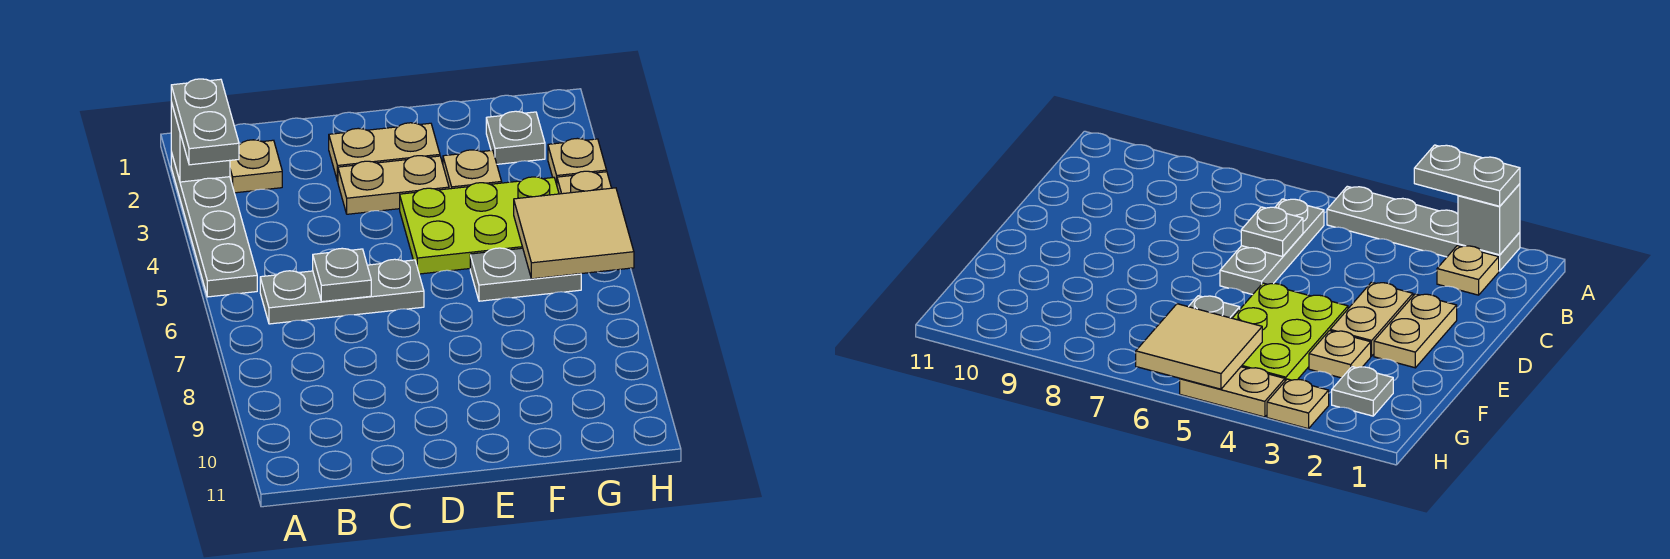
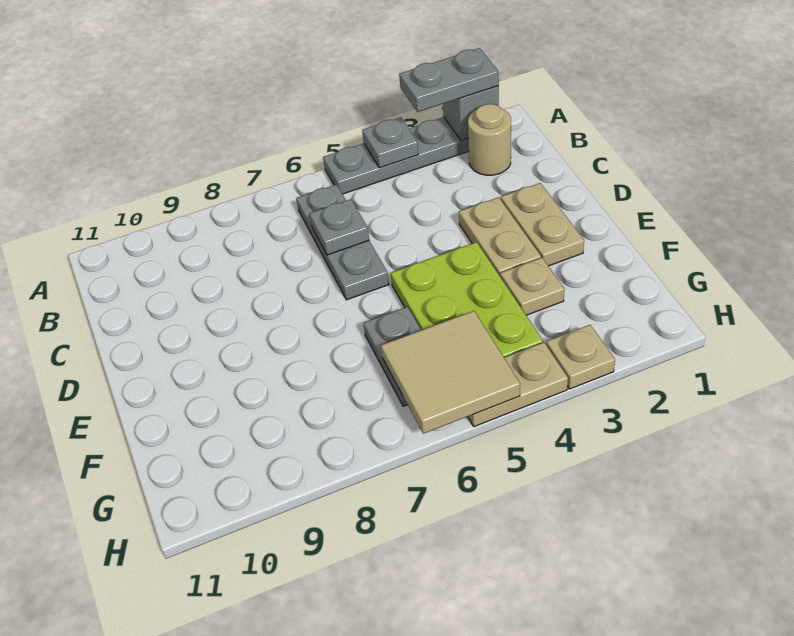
tan 1x1 plate [230,140,282,193] -> tan 1x1 round brick [468,104,511,175]
grey 1x1 plate [486,111,545,164] -> grey 1x1 plate moved to [362,117,418,168]

